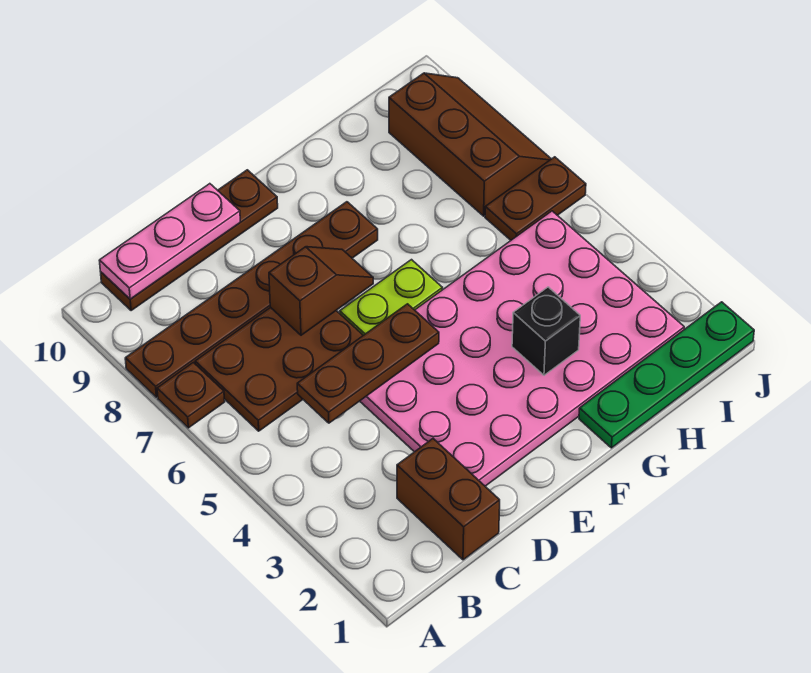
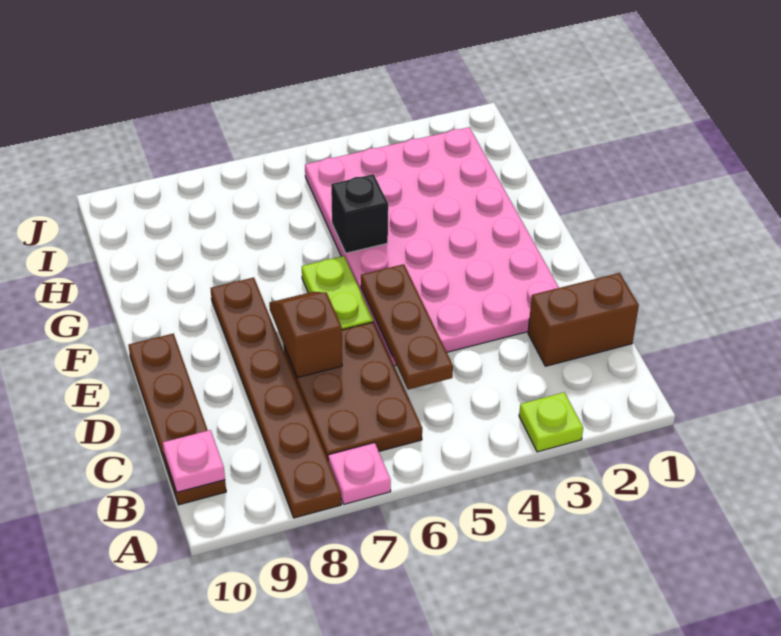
none -> lime 1x1 plate [519,392,583,452]
brown 1x1 plate [157,362,225,428] -> pink 1x1 plate [328,443,391,504]
pink 1x3 plate [99,184,240,299] -> pink 1x1 plate [163,430,225,492]
green 1x4 plate [579,302,754,448] -> none
black 1x1 brick [512,287,580,375] -> black 1x1 brick moved to [331,174,388,253]
brown 1x2 plate [485,157,586,240] -> none
brown 2x3 slope [389,73,551,216] -> none

